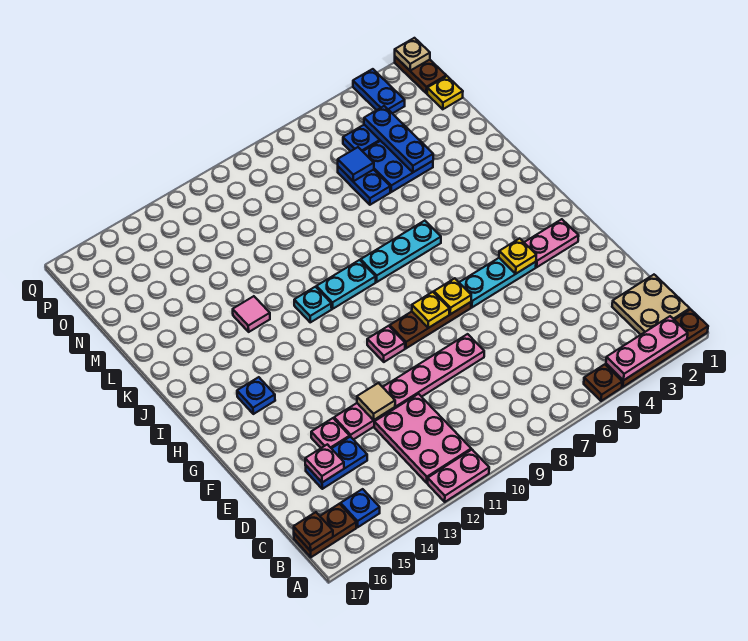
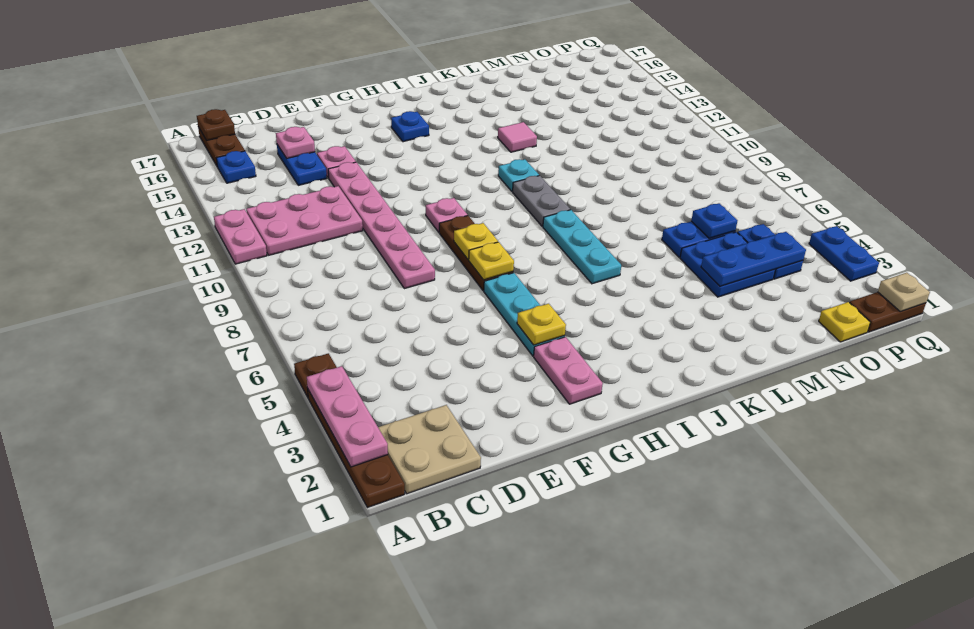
tan 1x1 tile [357,383,395,420] -> none
cyan 1x2 plate [316,260,376,309] -> grey 1x2 plate [513,176,570,227]
blue 1x1 tile [338,147,374,181] -> blue 1x1 plate [691,203,737,238]
blue 1x2 plate [353,69,405,114] -> blue 1x2 plate turned to [809,226,879,281]

